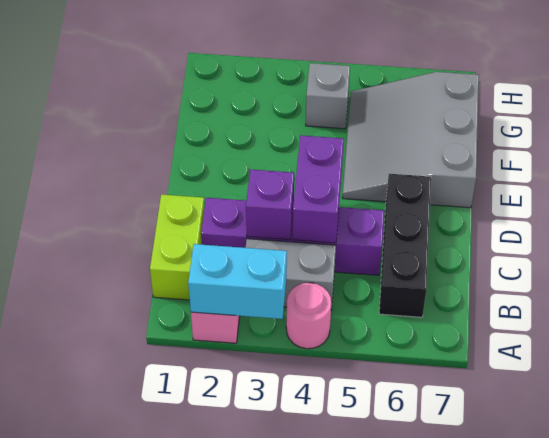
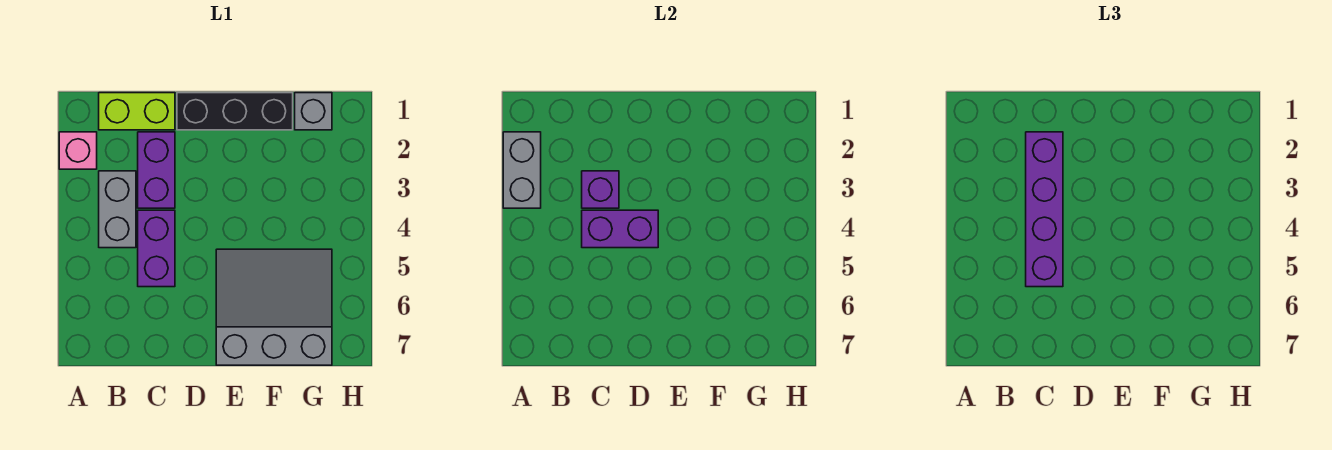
cyan 1x2 brick [188,244,287,319] -> grey 1x2 brick [503,132,541,208]
pink 1x1 round brick [286,283,331,349] -> none
black 1x3 brick [379,174,431,317] -> black 1x3 brick moved to [177,93,293,130]
none -> purple 1x4 brick [1026,132,1063,287]
grey 1x1 brick [306,63,350,129] -> grey 1x1 brick moved to [295,93,332,130]

